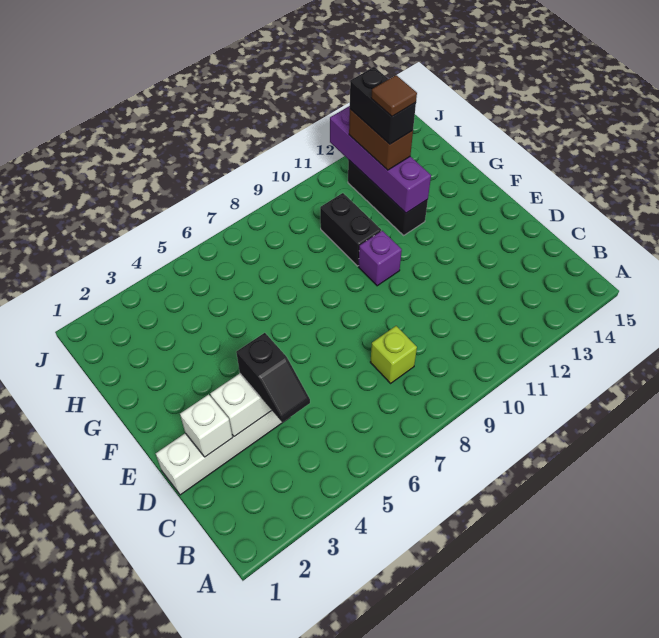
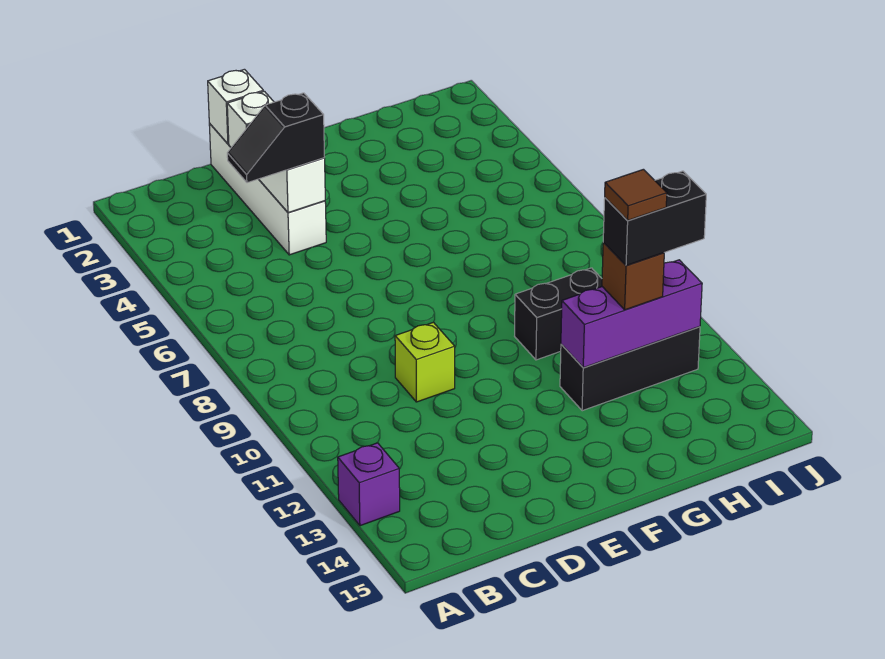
lime 1x1 brick [370,326,417,383] -> lime 1x1 brick moved to [395,322,455,402]
none -> white 1x1 brick [208,69,263,144]
purple 1x1 brick [358,231,402,286] -> purple 1x1 brick moved to [338,443,400,526]
purple 1x4 brick [330,106,431,213] -> purple 1x3 brick [561,260,702,368]
brown 1x2 brick [349,109,413,170] -> brown 1x1 brick [602,243,664,310]

